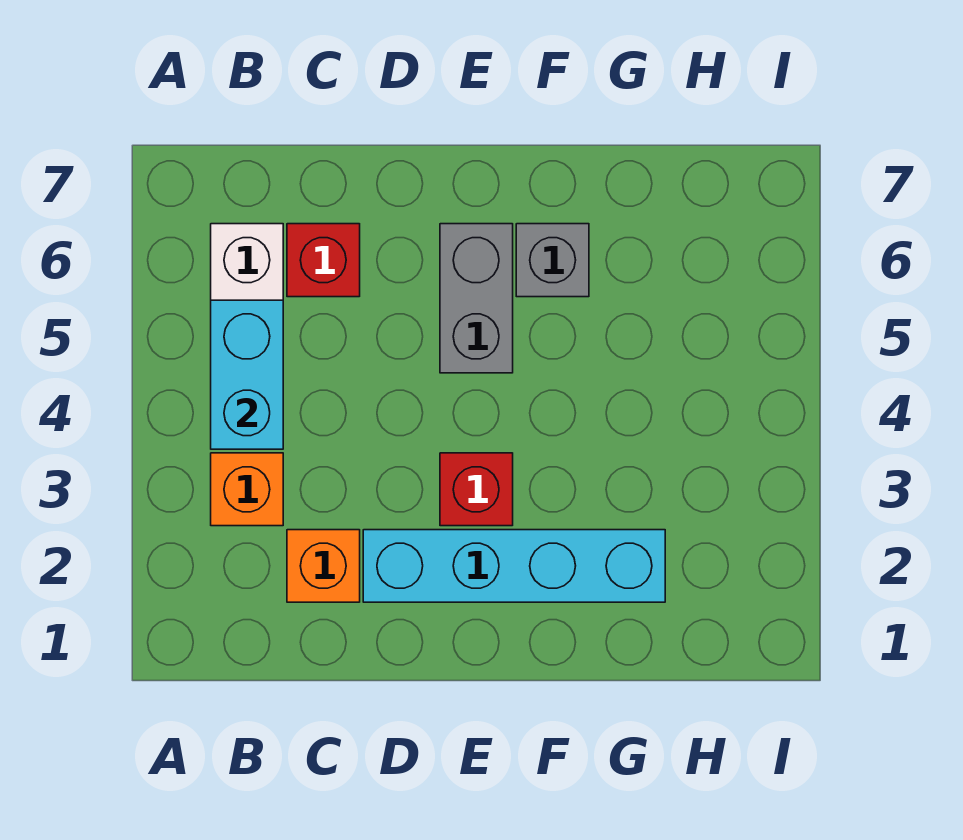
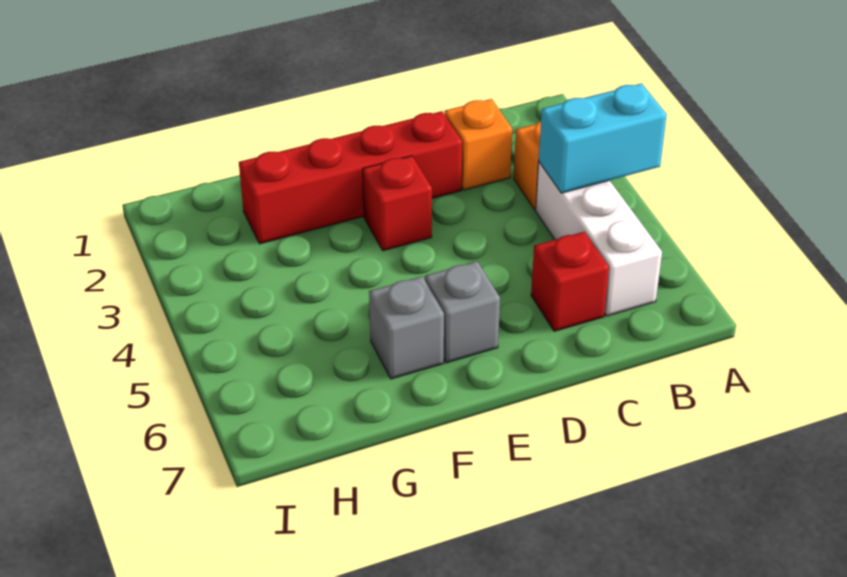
cyan 1x2 brick [211,300,283,449] -> cyan 1x2 brick turned to [539,84,667,193]
cyan 1x4 brick [363,530,665,602] -> red 1x4 brick [239,111,462,244]
grey 1x2 brick [440,224,513,373] -> grey 1x1 brick [425,261,500,363]

